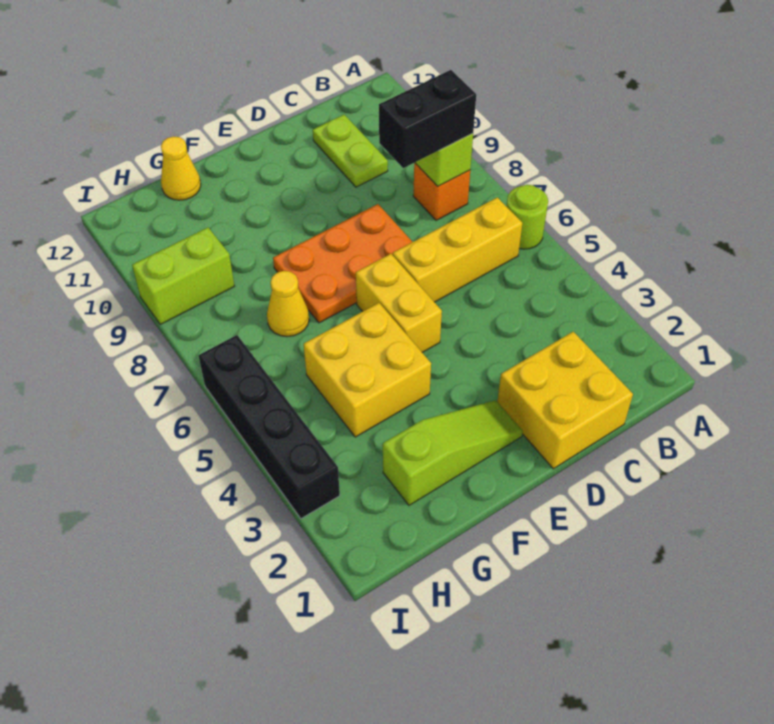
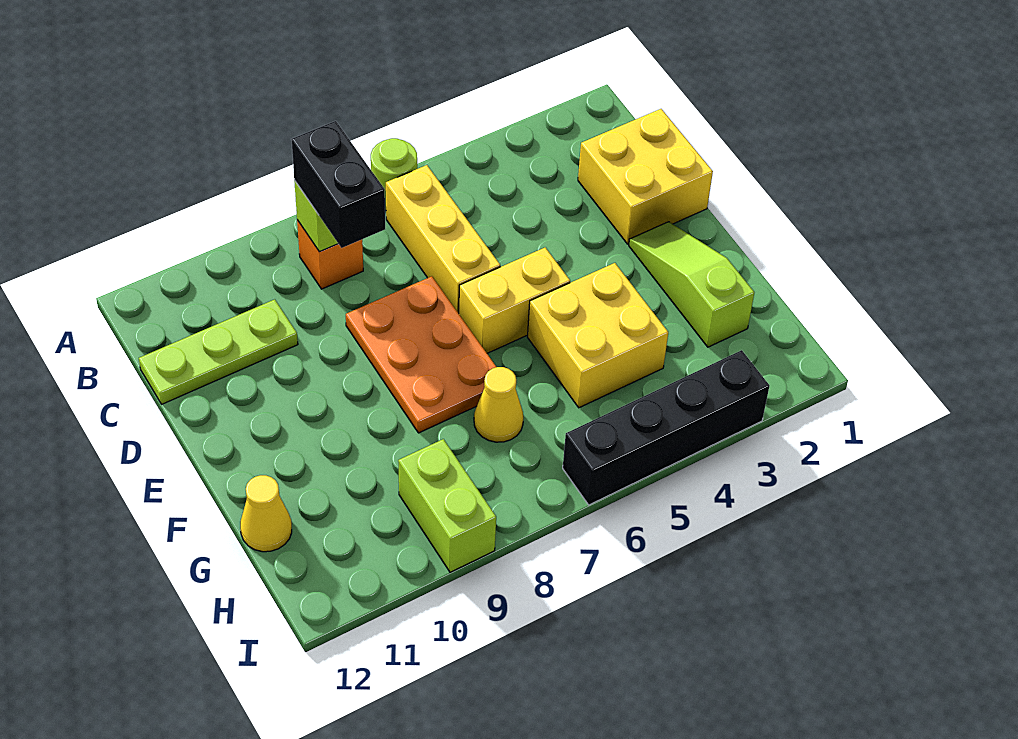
lime 1x2 plate [313,115,388,187] -> lime 1x3 plate [139,299,298,404]

